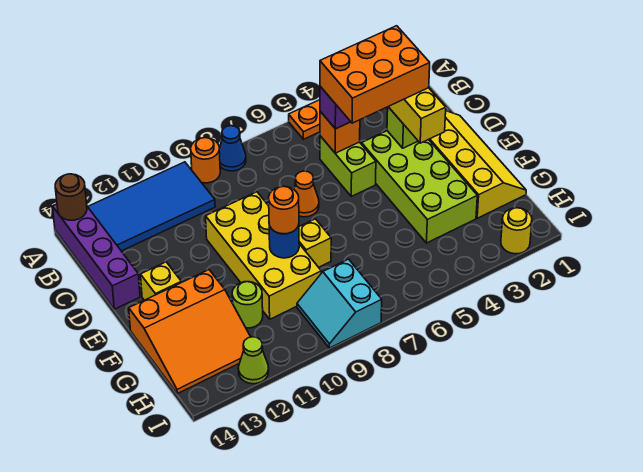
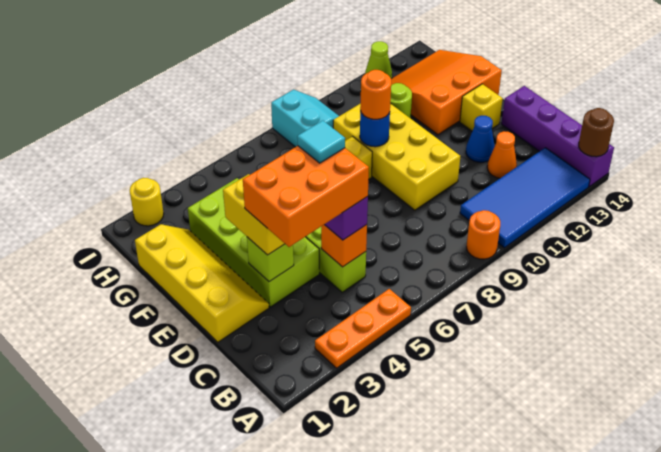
blue 1x1 cone [219,126,246,171] -> blue 1x1 cone moved to [466,116,495,162]
yellow 2x4 slope [429,111,526,218] -> yellow 2x4 slope turned to [135,224,269,342]
none -> cyan 1x1 tile [297,121,345,163]
orange 1x1 cone [294,171,319,217] -> orange 1x1 cone moved to [487,131,517,178]

